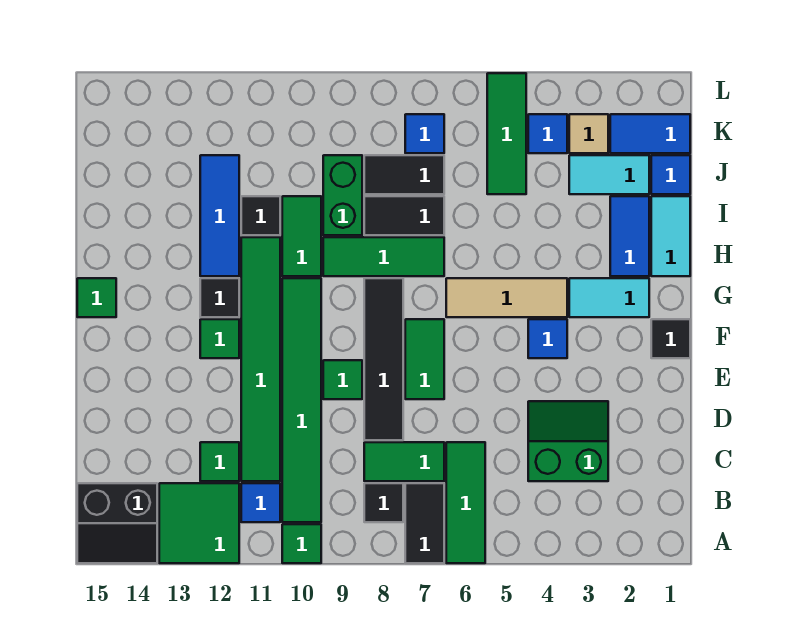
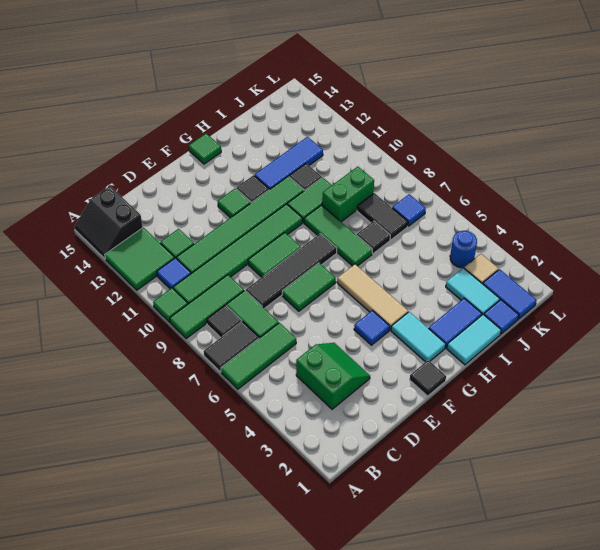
green 1x1 tile [323,360,362,399] -> green 1x2 tile [248,232,301,277]
black 1x2 tile [364,196,444,235] -> black 1x1 tile [357,221,390,254]
green 1x3 tile [487,73,526,194] -> green 1x3 tile moved to [170,275,244,338]
blue 1x1 tile [528,114,567,153] -> blue 1x1 round brick [450,231,477,268]

